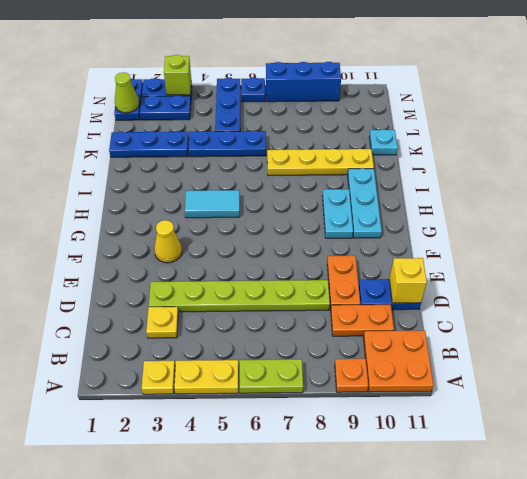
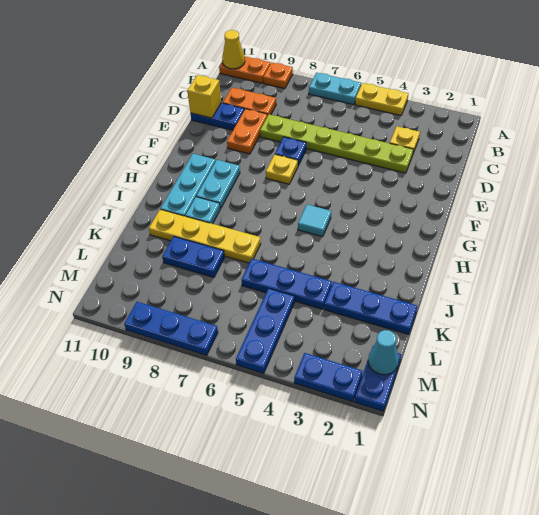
yellow 1x1 plate [142,361,175,394] -> yellow 1x1 plate moved to [266,154,298,184]
lime 1x2 plate [240,359,303,393] -> cyan 1x2 plate [309,73,361,105]
orange 2x2 plate [363,331,433,392] -> orange 1x2 plate [219,56,270,83]
yellow 1x1 cone [154,220,182,263] -> yellow 1x1 cone moved to [222,30,245,69]
cyan 1x2 tile [185,190,240,218] -> cyan 1x1 tile [298,205,331,237]
cyan 1x1 plate [369,129,398,155] -> cyan 1x1 plate moved to [185,197,220,224]
lime 1x1 cone [115,72,139,113] -> cyan 1x1 cone [368,330,399,375]
blue 1x2 plate [140,95,191,120] -> blue 1x2 plate moved to [162,236,224,277]
lime 1x1 brick [164,55,191,95] -> none
blue 1x1 plate [241,78,265,102] -> blue 1x1 plate moved to [275,137,306,166]
blue 1x3 brick [266,62,341,102] -> blue 1x3 plate [124,302,218,355]

